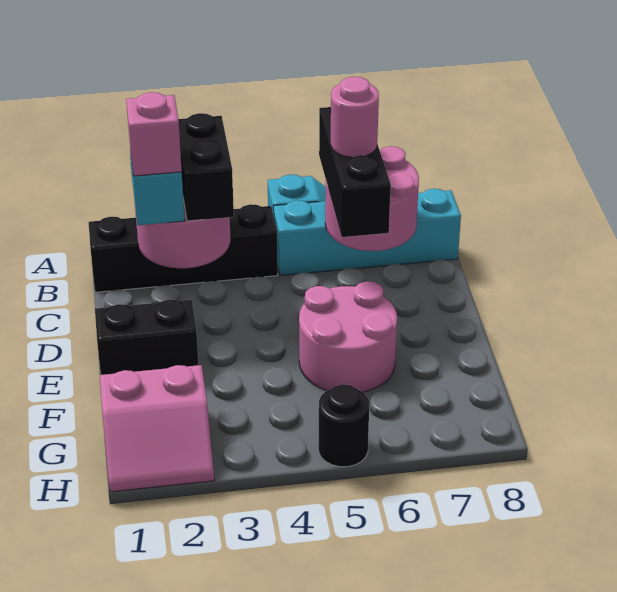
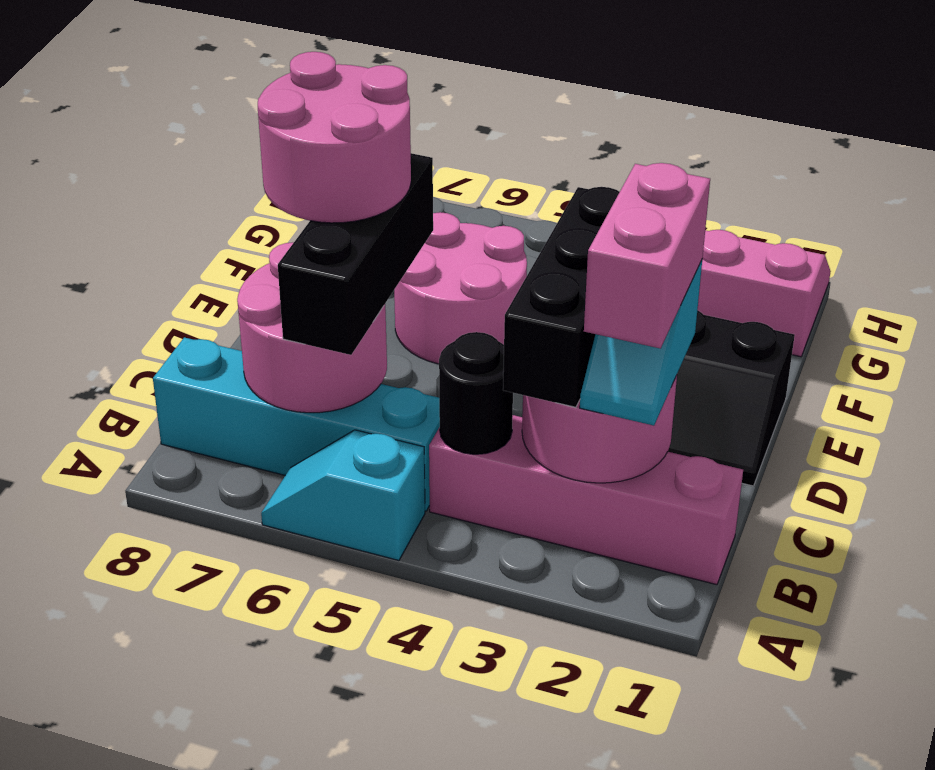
black 1x4 brick [89,204,278,292] -> pink 1x4 brick [429,415,743,585]
black 1x2 brick [178,113,234,221] -> black 1x3 brick [503,187,619,407]
pink 1x1 brick [126,92,182,176] -> pink 1x2 brick [584,163,710,349]
pink 1x1 round brick [331,77,379,157] -> pink 2x2 round brick [258,52,411,223]
black 1x1 round brick [319,384,369,467] -> black 1x1 round brick moved to [439,332,513,454]

